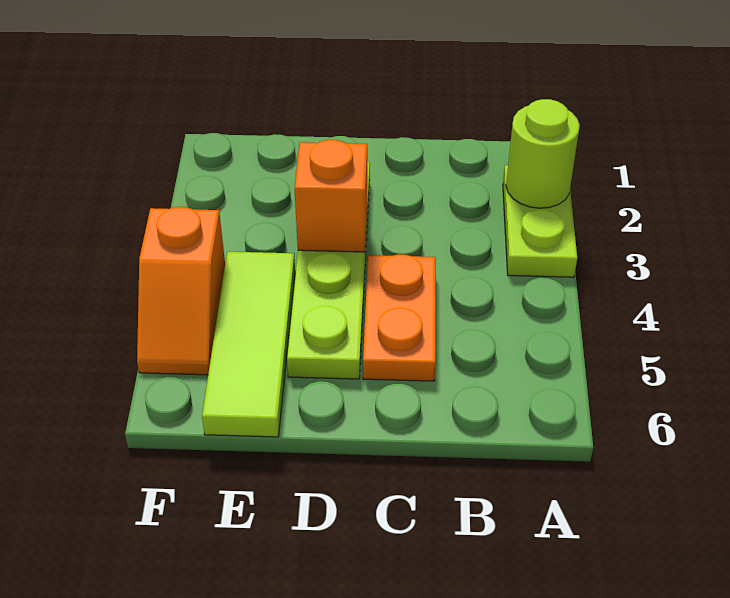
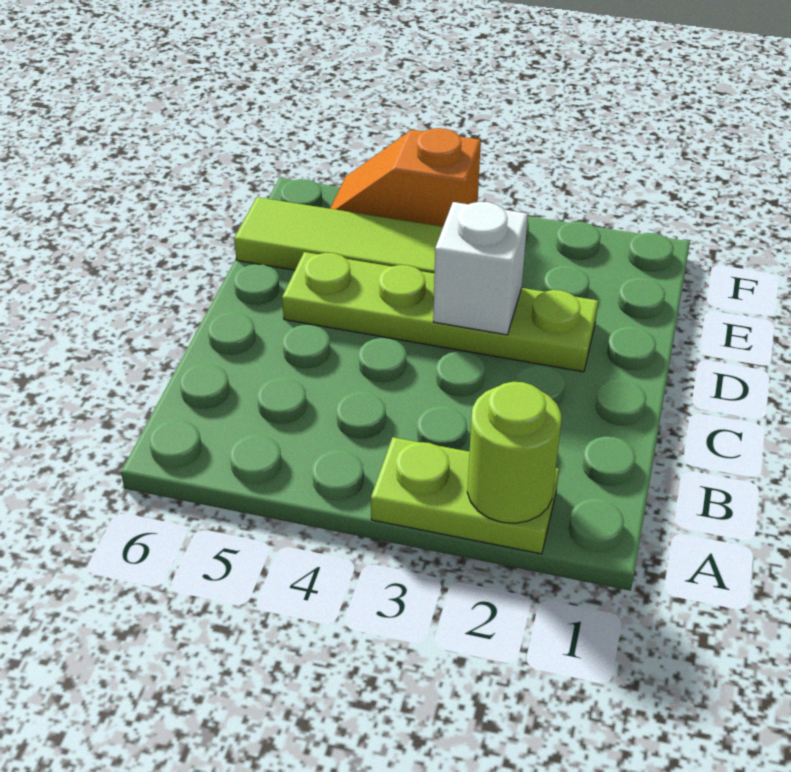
orange 1x2 plate [363,254,436,381] -> none
orange 1x1 brick [295,140,367,252] -> white 1x1 brick [433,202,528,335]

